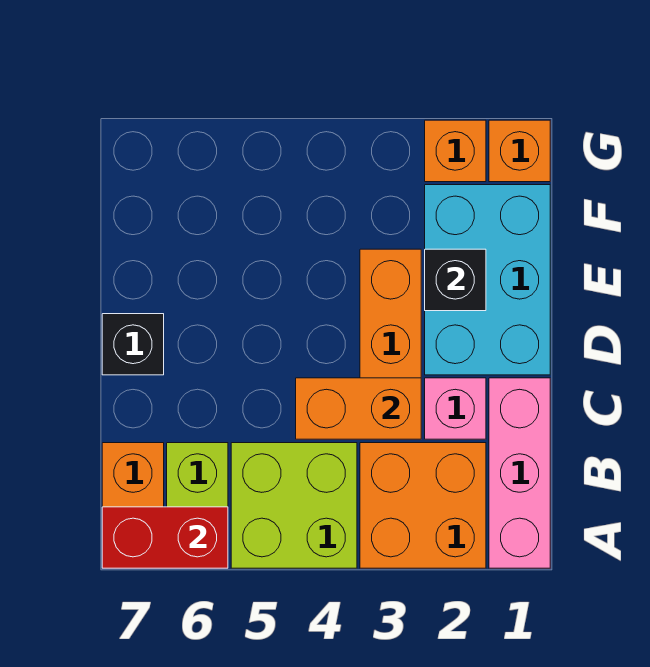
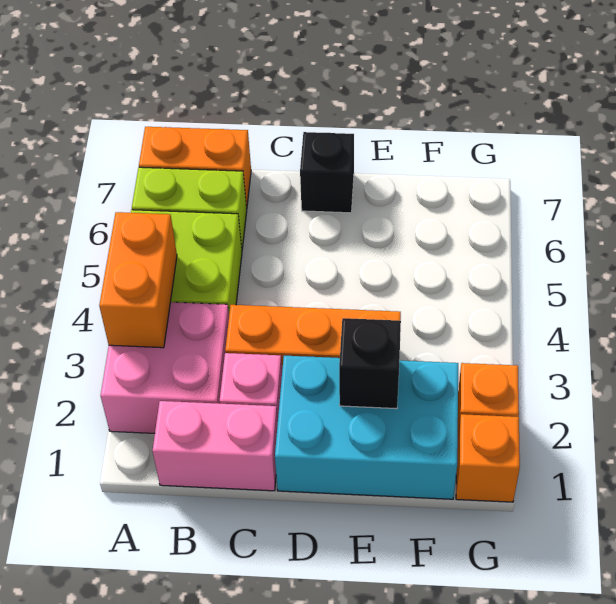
pink 1x3 brick [489,378,550,568] -> pink 1x2 brick [153,401,278,491]
orange 2x2 brick [360,443,486,568] -> pink 2x2 brick [101,302,229,433]
red 1x2 brick [102,507,228,568] -> none
orange 1x2 brick [296,378,421,439] -> orange 1x2 brick moved to [99,212,177,348]

